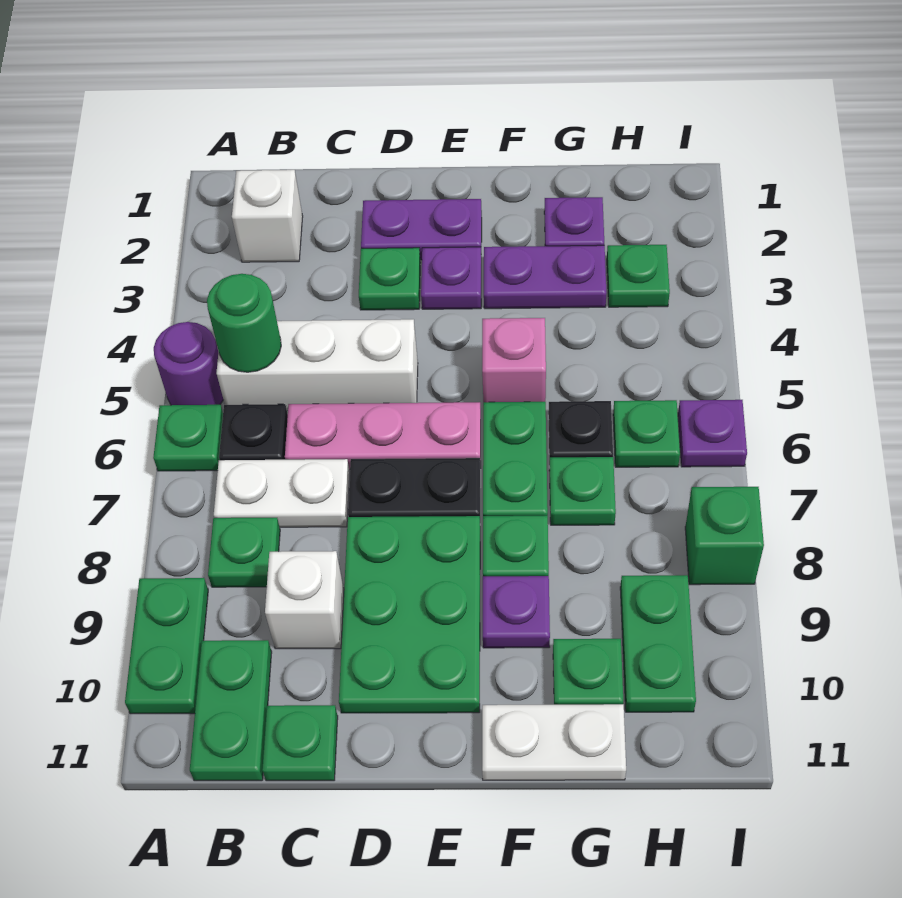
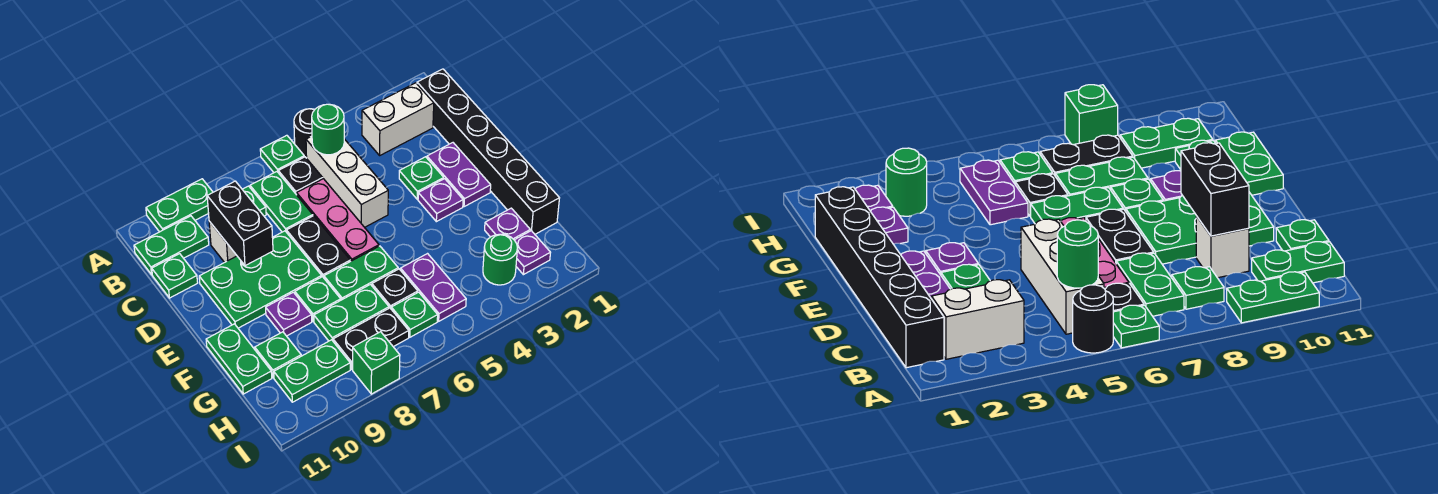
purple 1x1 round brick [154,322,223,405] -> black 1x1 round brick [294,109,315,158]
none -> black 1x6 brick [417,69,559,234]
white 1x1 brick [232,170,303,262] -> white 1x2 brick [362,83,434,155]
white 1x2 plate [214,459,350,527] -> green 1x2 plate [250,172,313,232]
none -> black 1x2 brick [207,181,273,266]
purple 1x2 plate [484,245,607,309] -> purple 1x2 plate moved to [401,254,466,321]
pink 1x1 brick [482,318,546,402] -> none
white 1x2 plate [482,704,626,780] -> green 1x2 plate [206,324,272,394]
green 1x1 plate [549,457,616,525] -> green 1x2 plate [314,285,389,341]
green 1x1 plate [607,245,670,307] -> green 1x1 round brick [483,234,518,285]
none -> black 1x2 plate [333,308,409,369]
purple 1x1 plate [678,400,747,467] -> purple 1x1 plate moved to [515,231,551,275]

